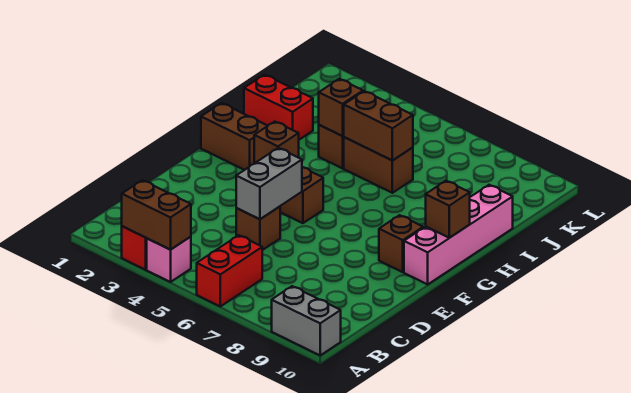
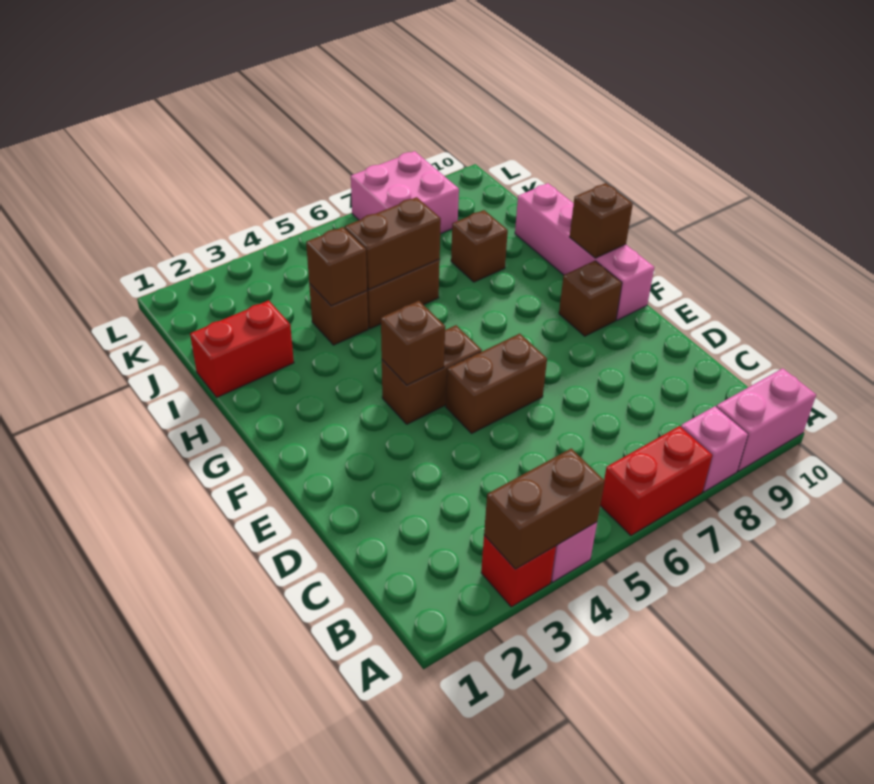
red 1x2 brick [197,235,262,306] -> red 1x2 brick turned to [600,426,712,536]
none -> pink 1x1 brick [681,406,748,492]
grey 1x2 brick [272,286,341,355] -> pink 1x2 brick [716,368,816,471]
brown 1x1 brick [236,207,280,250] -> brown 1x1 brick moved to [451,210,508,282]
grey 1x2 brick [236,148,302,219] -> none
brown 1x2 brick [201,103,267,170] -> brown 1x2 brick moved to [446,334,547,434]
none -> pink 2x2 brick [351,151,459,234]

